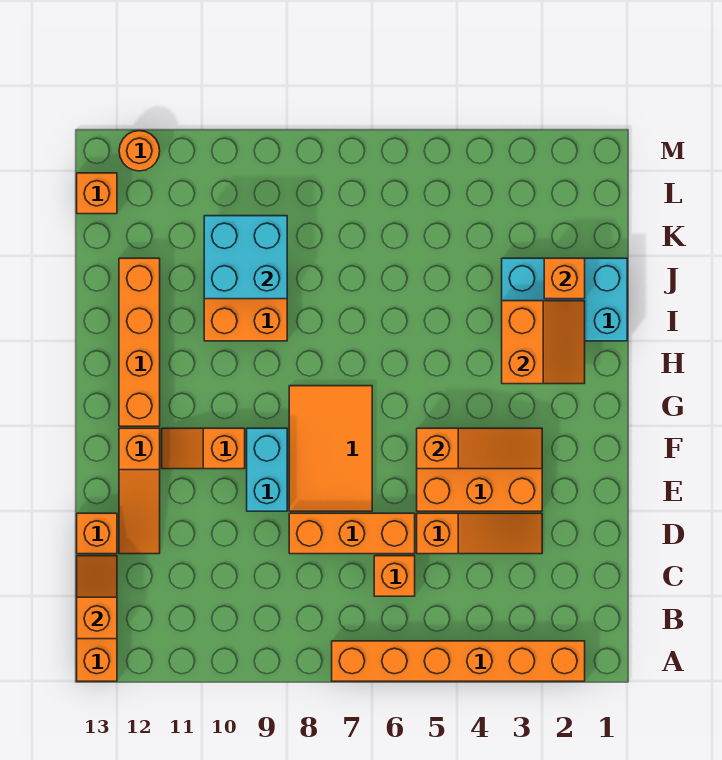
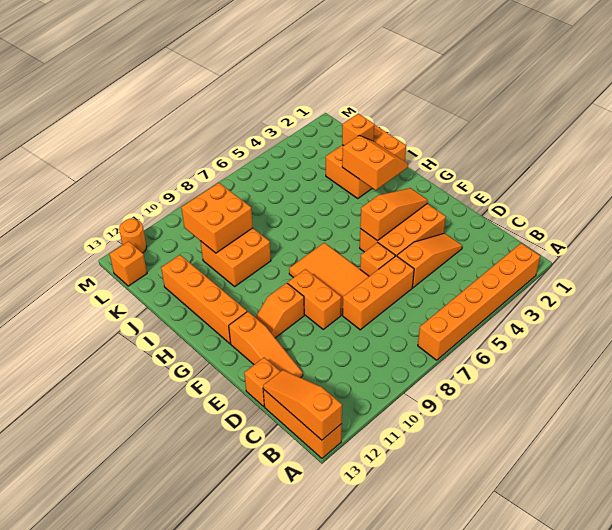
orange 1x2 slope [77,556,117,639] -> orange 1x3 slope [263,370,342,440]
orange 1x1 brick [374,556,415,596] -> orange 1x1 brick moved to [360,243,395,276]
cyan 1x2 brick [247,428,287,511] -> orange 1x2 brick [288,269,341,329]
cyan 2x3 brick [502,258,627,341] -> orange 2x3 brick [326,125,406,198]
cyan 2x2 brick [204,216,287,299] -> orange 2x2 brick [181,183,253,253]

